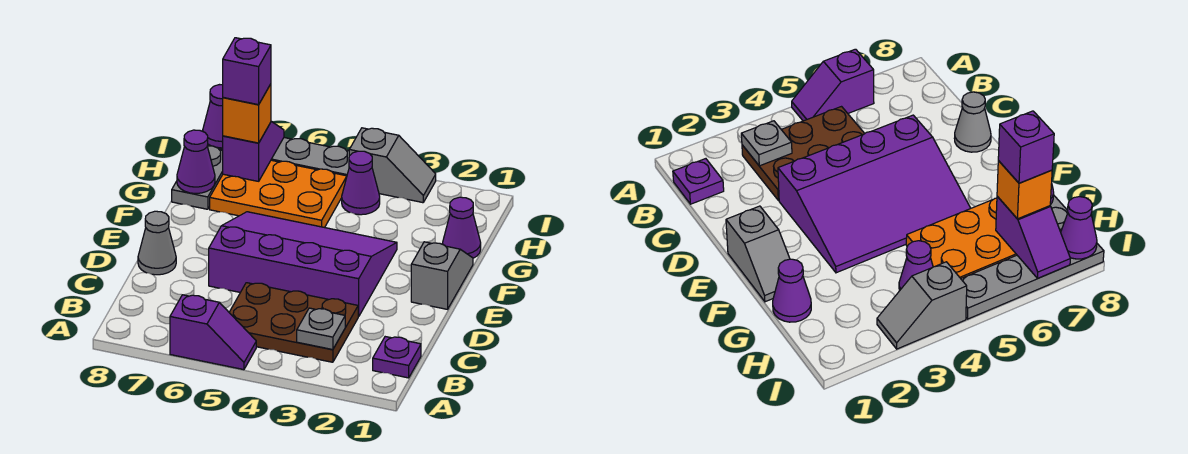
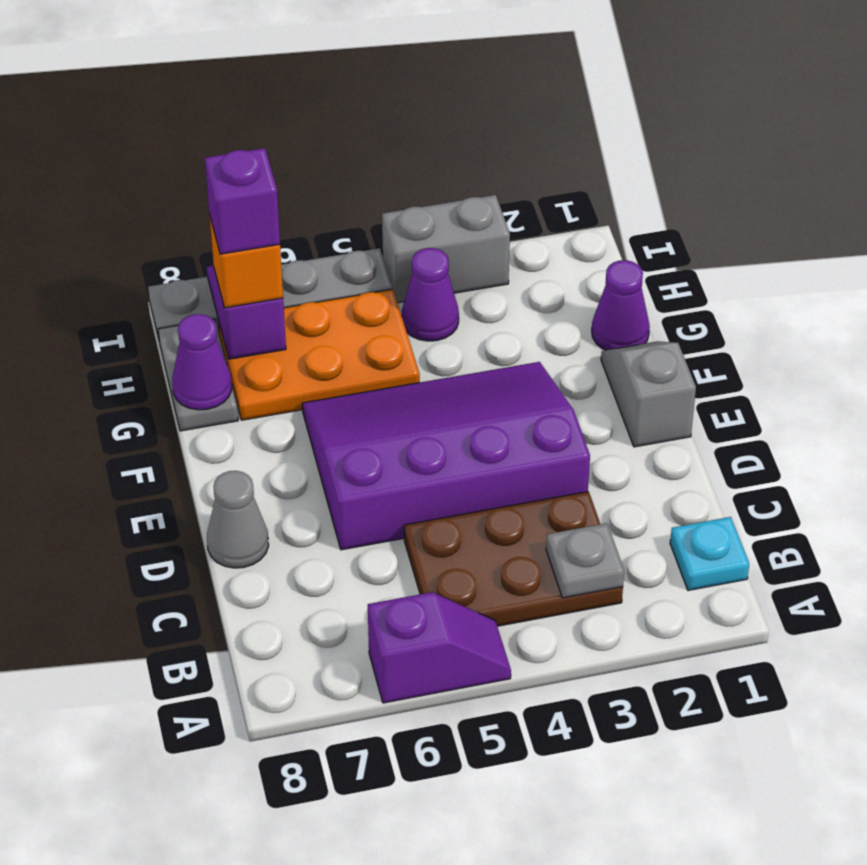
purple 1x1 plate [373,337,421,378] -> cyan 1x1 plate [670,517,749,590]
grey 1x2 slope [349,128,436,203] -> grey 1x2 brick [382,195,510,303]
purple 1x1 cone [203,85,223,148] -> none

